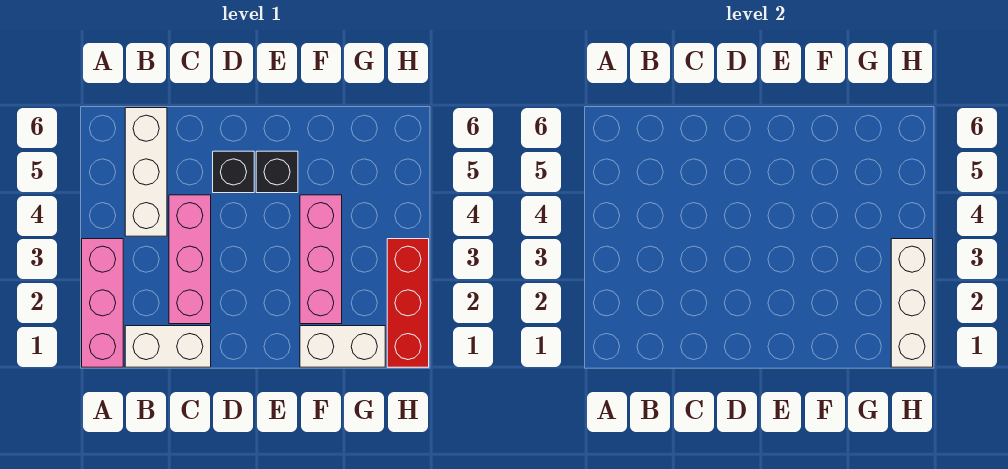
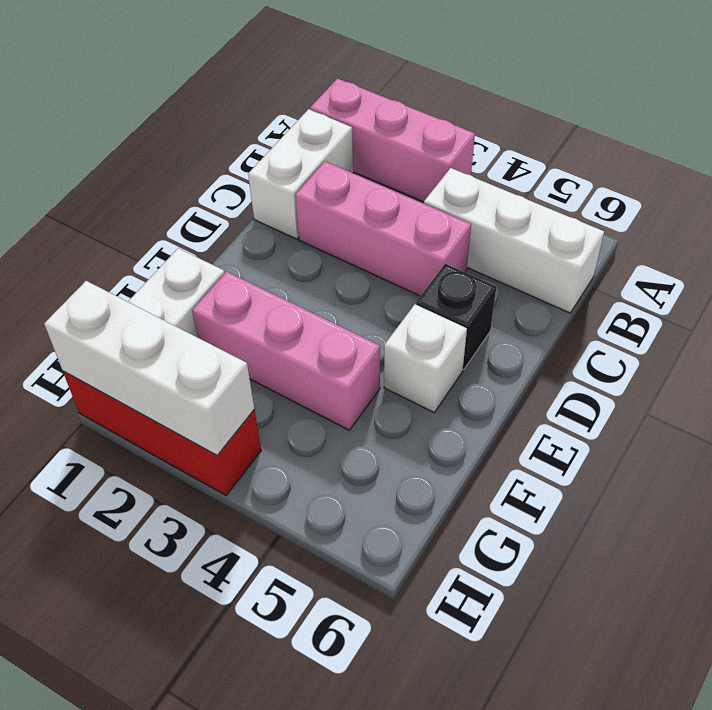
black 1x1 brick [256,151,298,193] -> white 1x1 brick [384,304,467,412]

